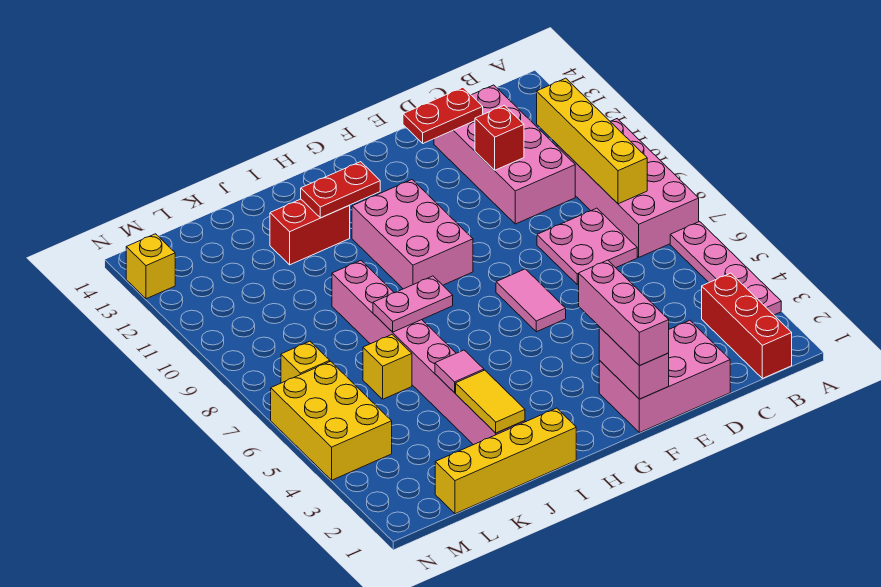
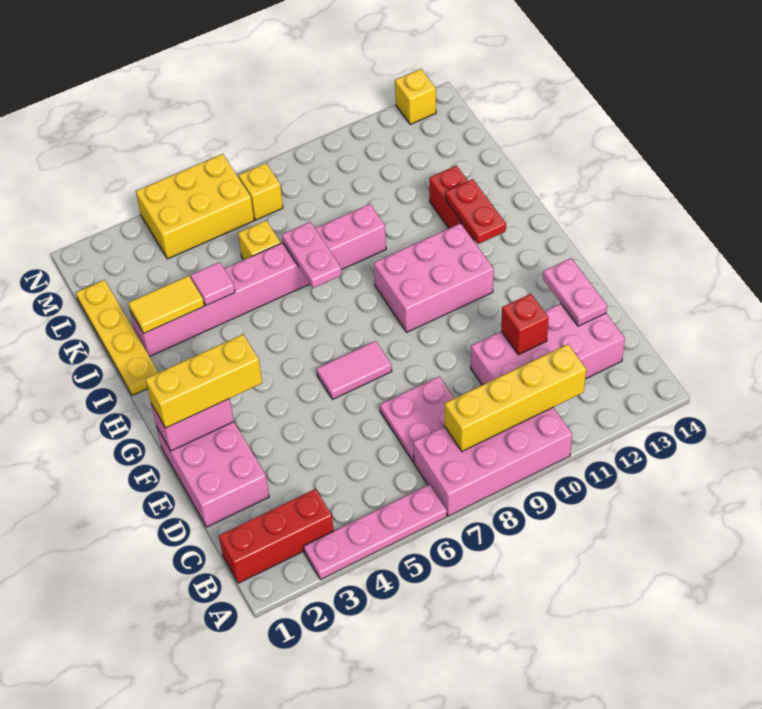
red 1x2 plate [403,88,483,143] -> pink 1x2 plate [543,258,607,326]
pink 1x3 brick [579,260,669,366] -> yellow 1x3 brick [145,334,262,428]
yellow 1x4 brick [435,408,576,514] -> yellow 1x4 plate [76,280,159,396]

